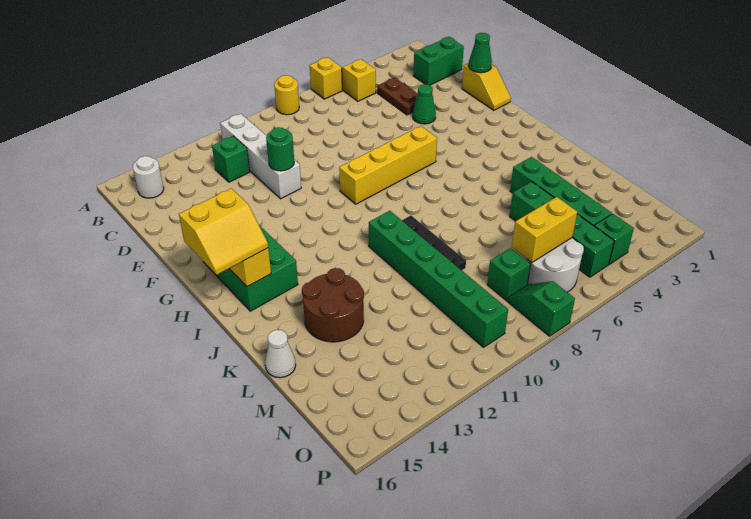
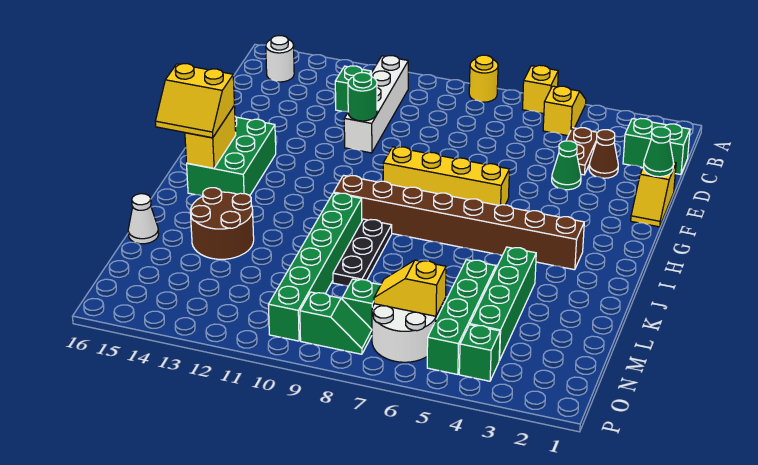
none -> brown 1x1 cone [589,130,618,178]
none -> brown 1x8 brick [334,175,584,270]
yellow 1x2 brick [512,197,577,263] -> yellow 1x2 slope [374,260,446,316]
green 1x2 slope [508,281,575,336] -> green 1x2 slope turned to [300,292,372,354]

